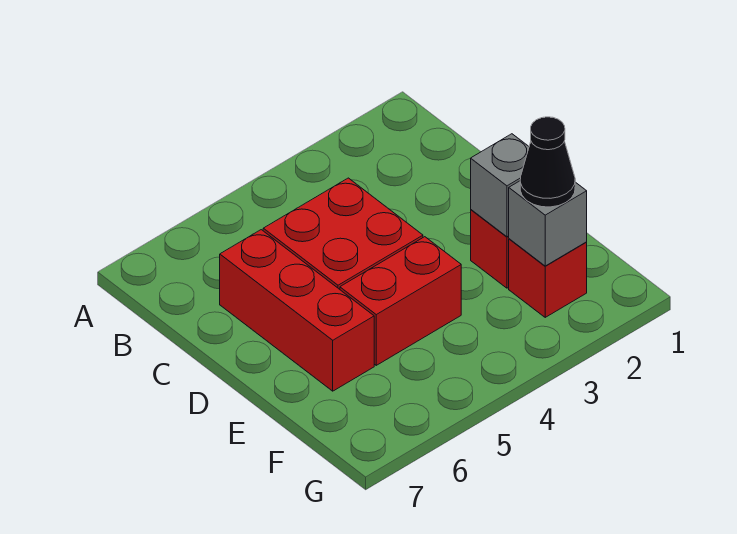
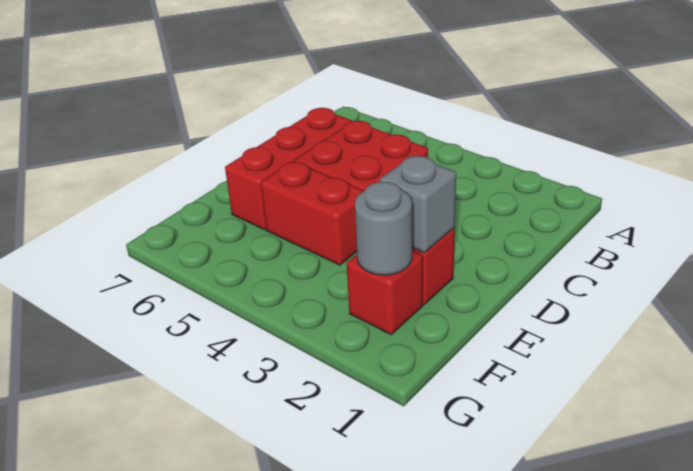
grey 1x1 brick [509,181,587,266] -> grey 1x1 round brick [355,182,412,275]
black 1x1 cone [520,117,575,207] -> none

